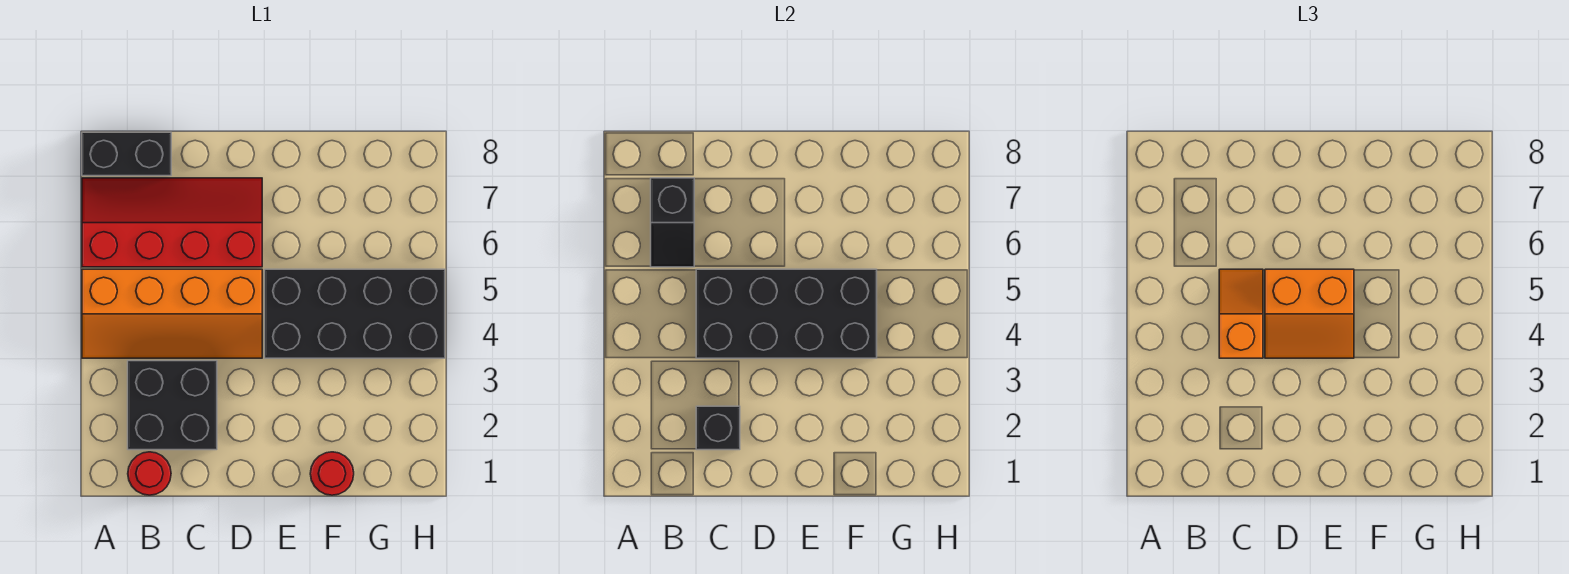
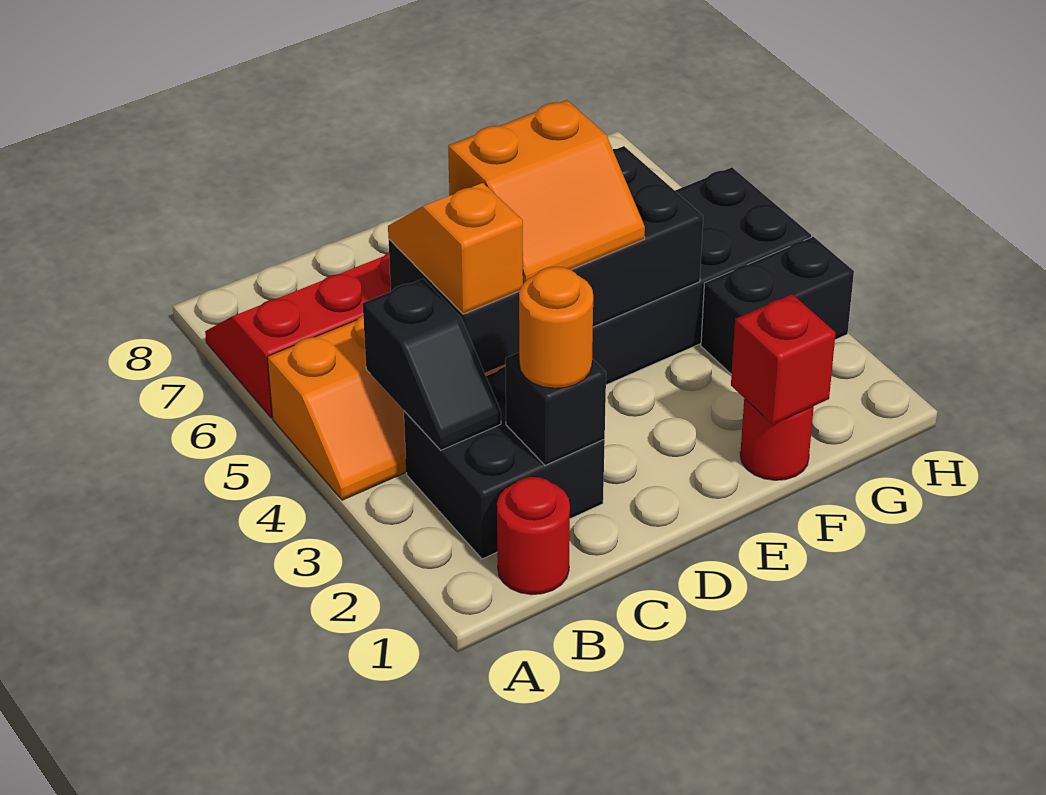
black 1x2 brick [82,132,171,176] -> black 1x2 brick moved to [701,237,854,375]
black 1x2 slope [651,178,694,267] -> black 1x2 slope moved to [363,279,501,450]
none -> orange 1x1 round brick [519,267,593,388]
none -> red 1x1 brick [731,294,836,425]

